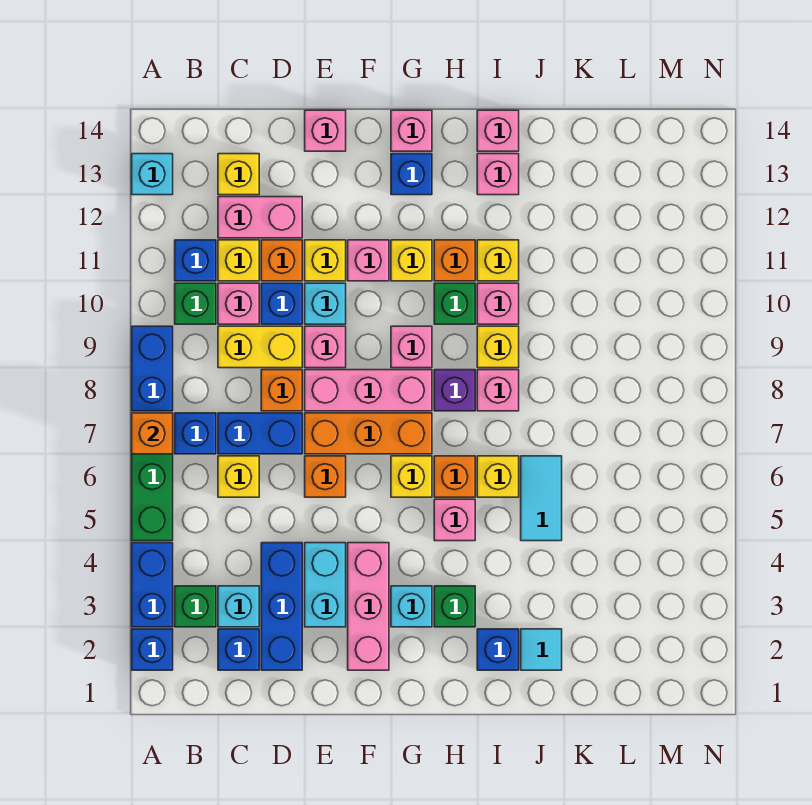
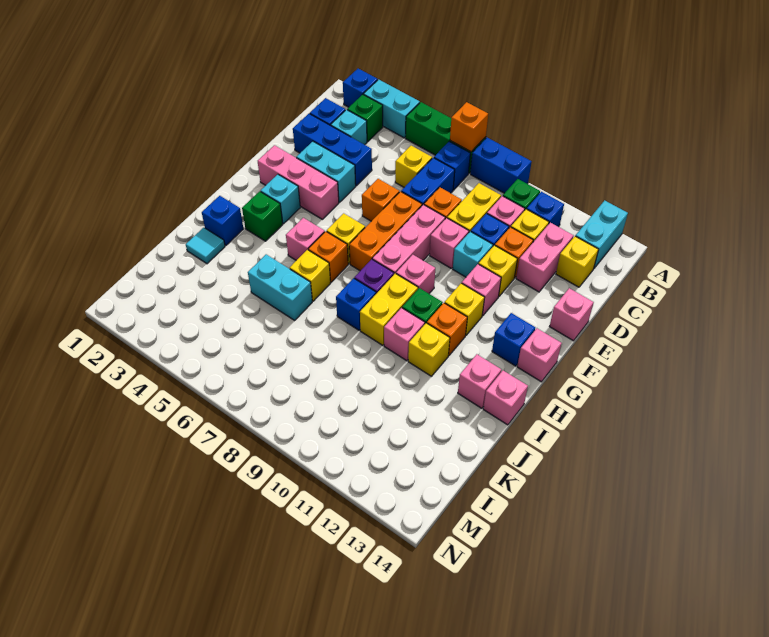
blue 1x2 brick [132,543,173,627] -> cyan 1x2 brick [363,79,420,138]
cyan 1x1 brick [132,154,173,195] -> cyan 1x2 brick [576,200,628,268]
pink 1x1 brick [477,370,519,411] -> blue 1x1 brick [336,278,376,330]
yellow 1x1 brick [477,326,519,368] -> yellow 1x2 brick [360,273,418,345]
cyan 1x2 tile [521,456,562,541] -> cyan 1x2 brick [248,254,312,320]

